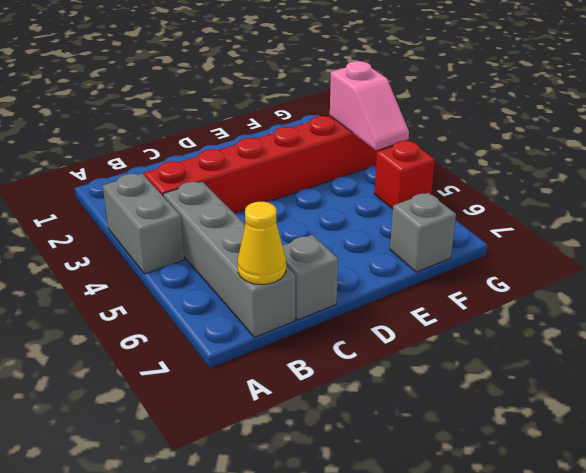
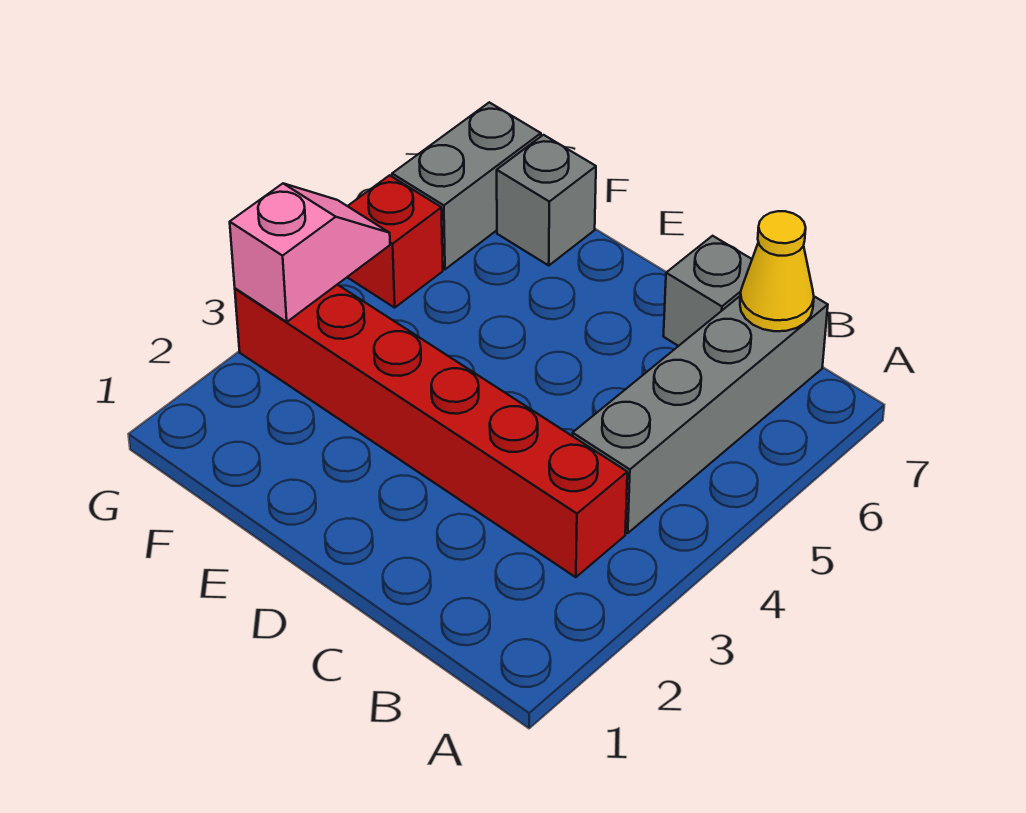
grey 1x2 brick [103,173,184,274] -> grey 1x2 brick moved to [392,102,541,269]

